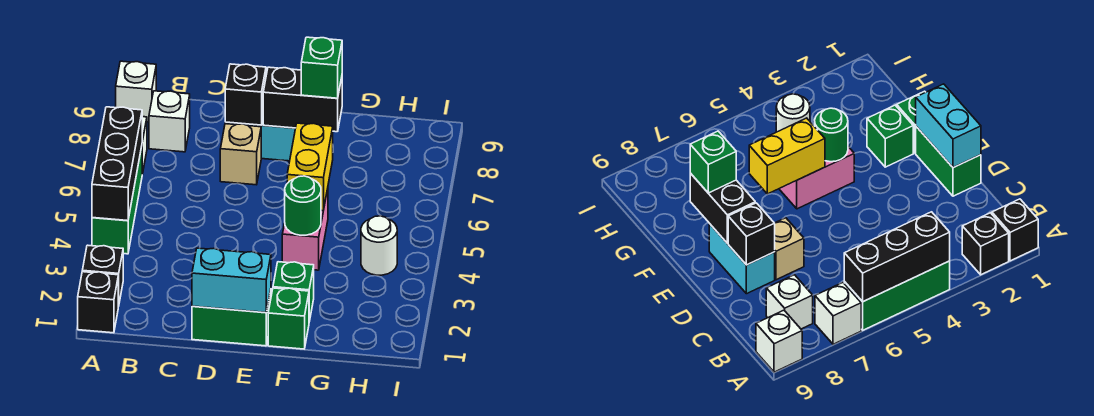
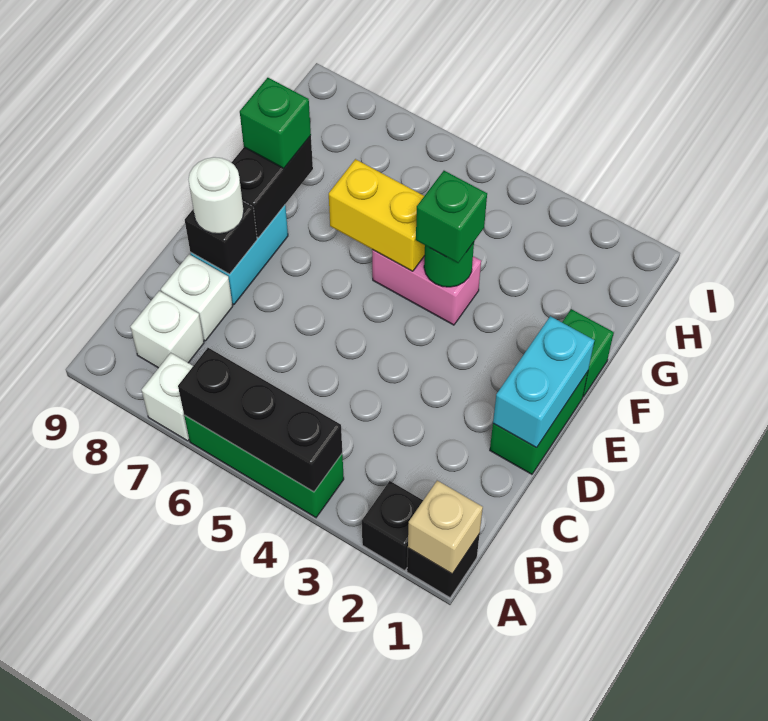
white 1x1 brick [116,61,156,122] -> white 1x1 brick moved to [161,254,233,341]
tan 1x1 brick [220,124,261,185] -> tan 1x1 brick moved to [408,481,483,574]
green 1x1 brick [273,262,314,321] -> green 1x1 brick moved to [416,171,487,263]
white 1x1 round brick [361,216,397,275] -> white 1x1 round brick moved to [188,157,244,234]

